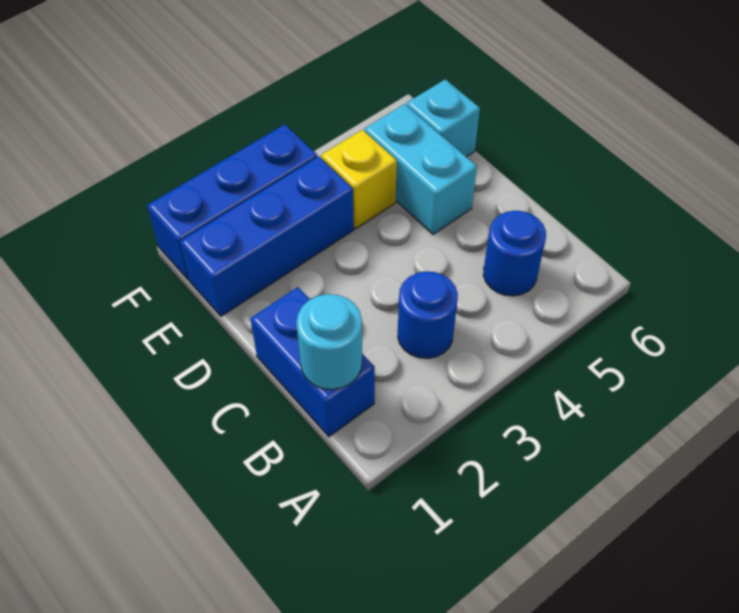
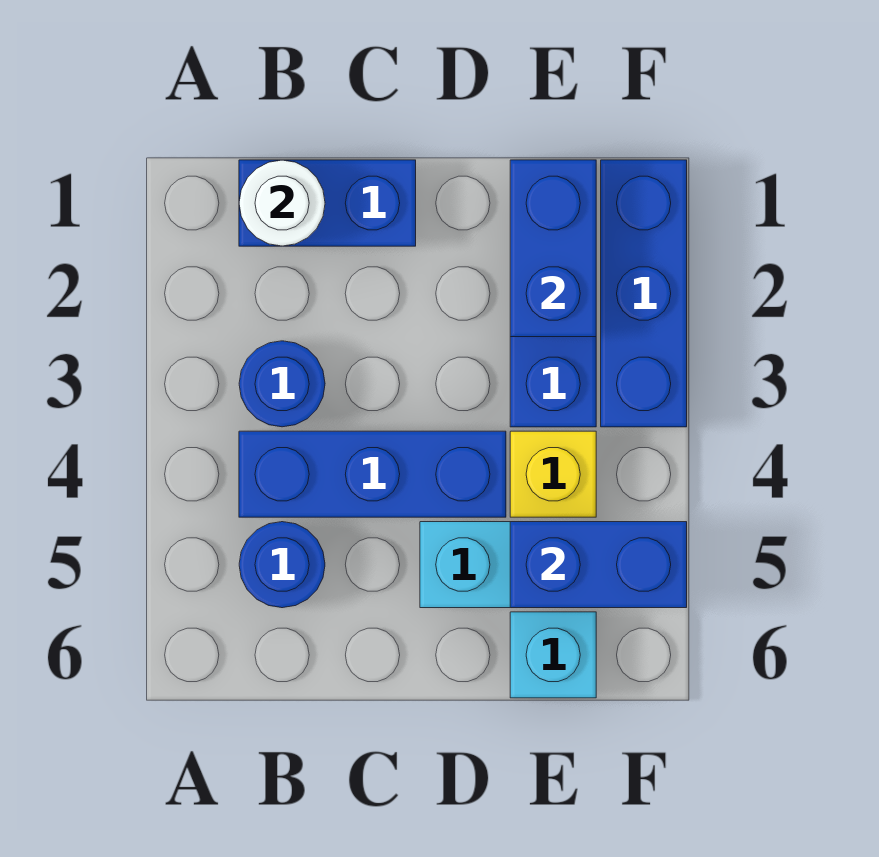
cyan 1x1 round brick [296,294,362,390] -> white 1x1 round brick [239,160,325,246]
none -> blue 1x3 brick [239,431,506,517]
none -> blue 1x2 brick [510,160,596,337]
none -> blue 1x2 brick [510,522,687,608]

